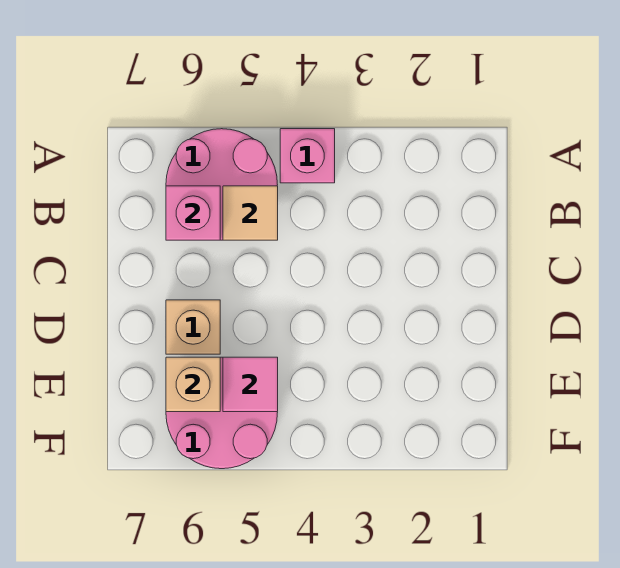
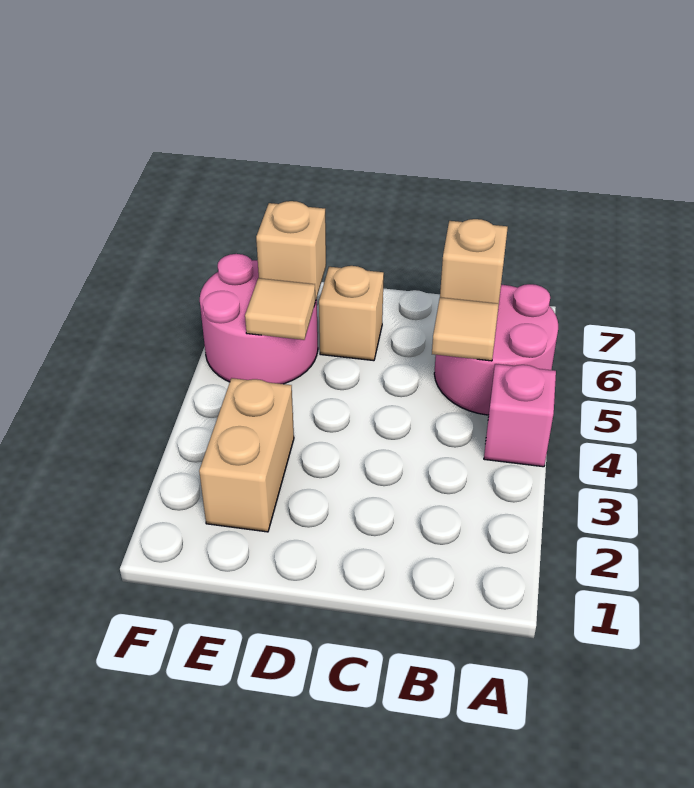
pink 1x1 brick [166,186,220,240] -> tan 1x1 brick [440,219,508,304]
none -> tan 1x2 brick [199,378,294,532]
pink 1x1 tile [223,357,278,412] -> tan 1x1 tile [245,278,315,340]

